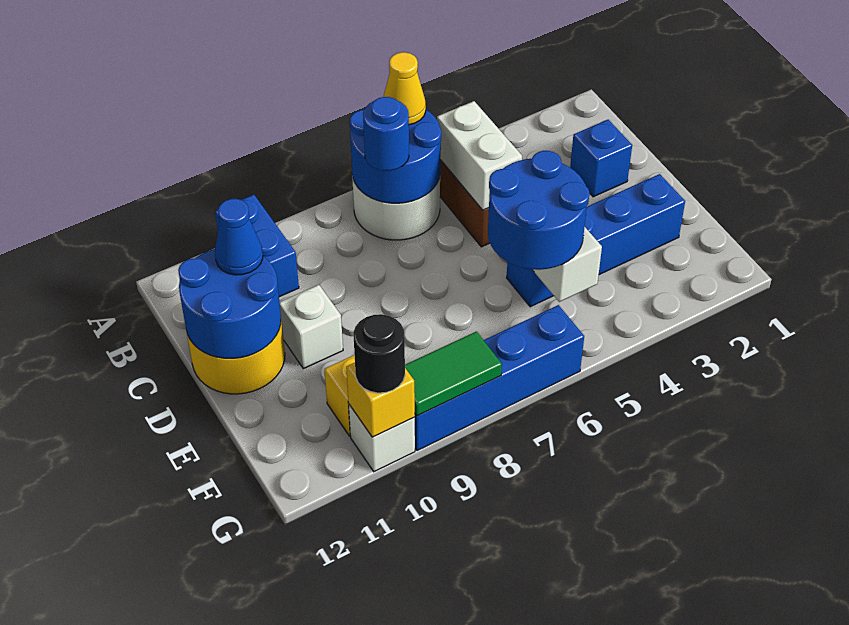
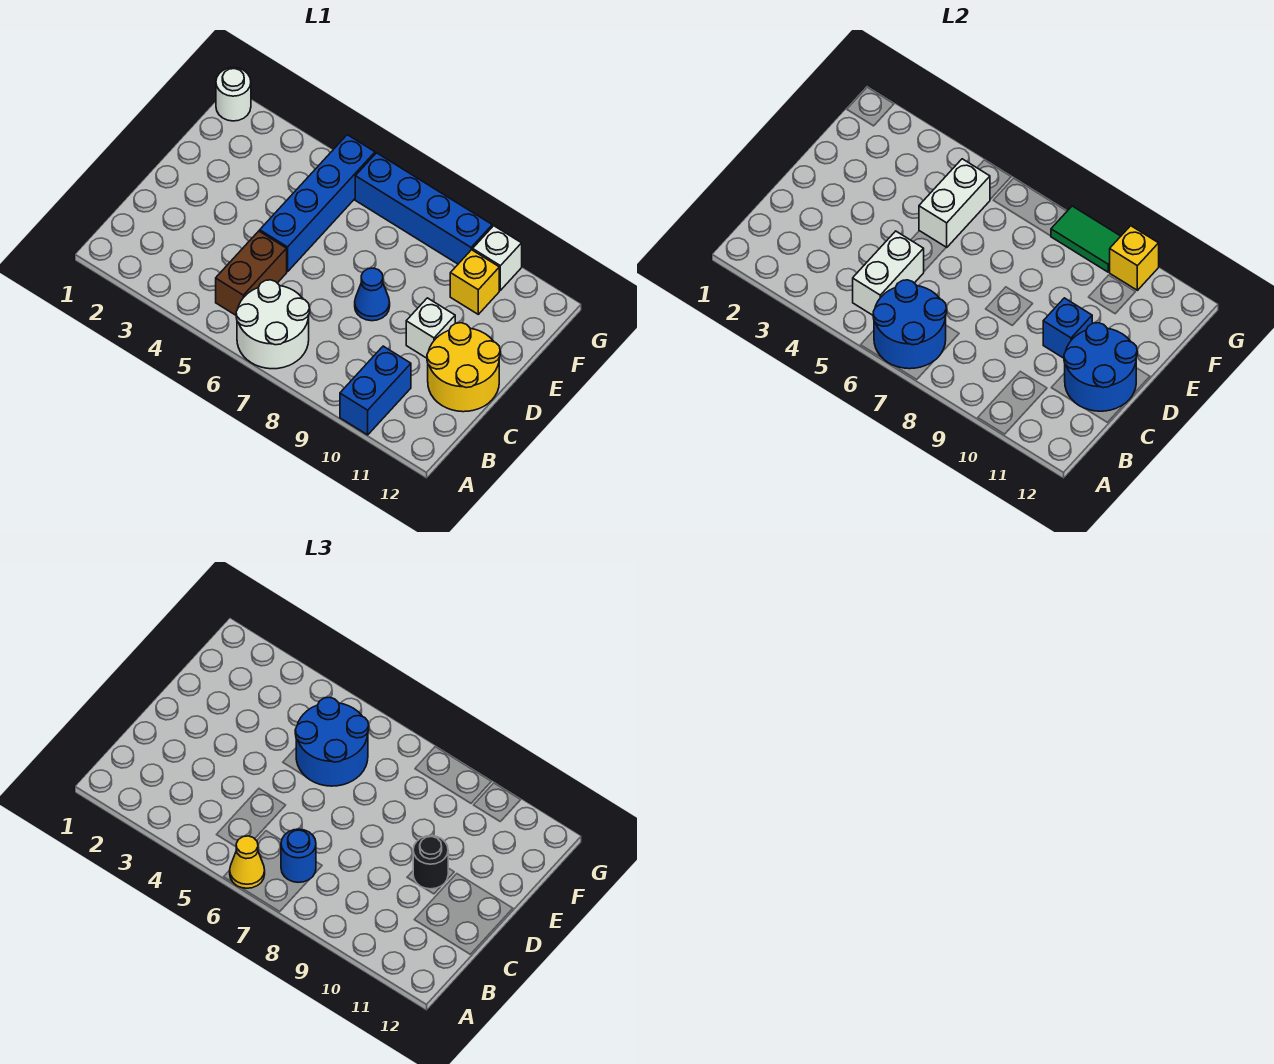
blue 1x1 brick [570,120,632,197] -> blue 1x1 brick moved to [1043,298,1092,358]
blue 1x1 cone [215,199,263,275] -> blue 1x1 cone moved to [355,268,390,321]
blue 1x4 brick [507,174,685,307] -> blue 1x4 brick turned to [260,135,375,272]
none -> white 1x1 round brick [216,68,251,121]
black 1x1 round brick [353,314,405,393] -> black 1x1 round brick moved to [413,836,448,889]

